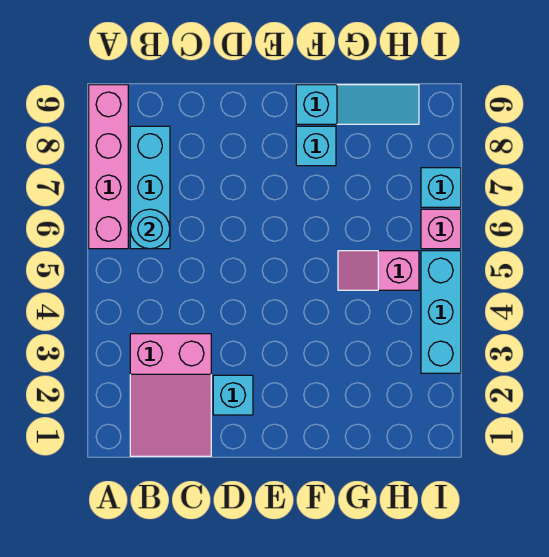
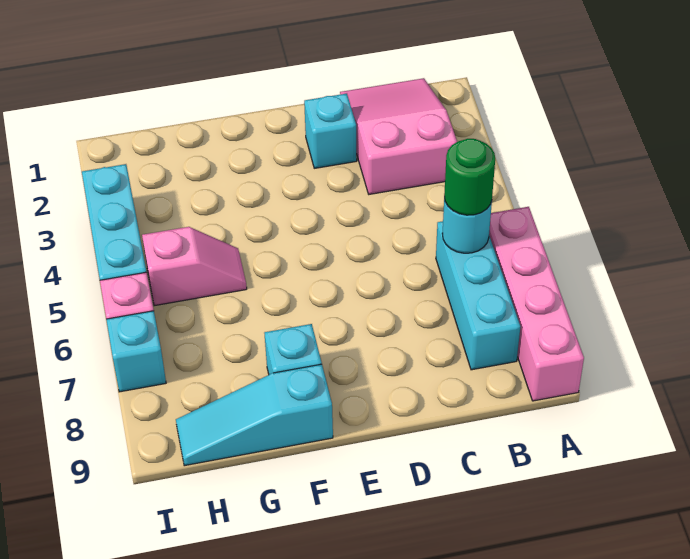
none -> green 1x1 round brick [444,139,495,215]

